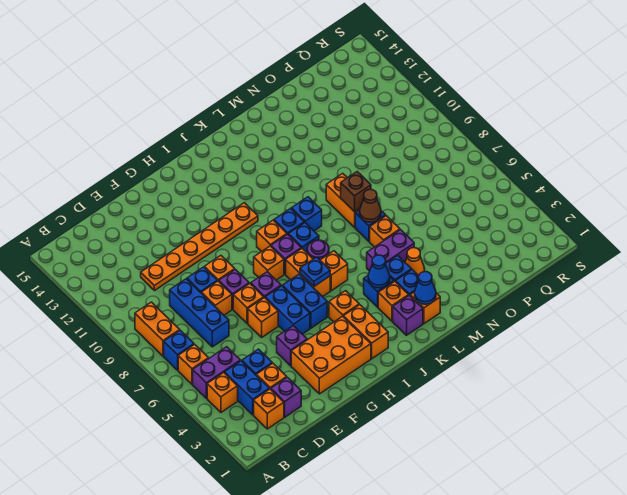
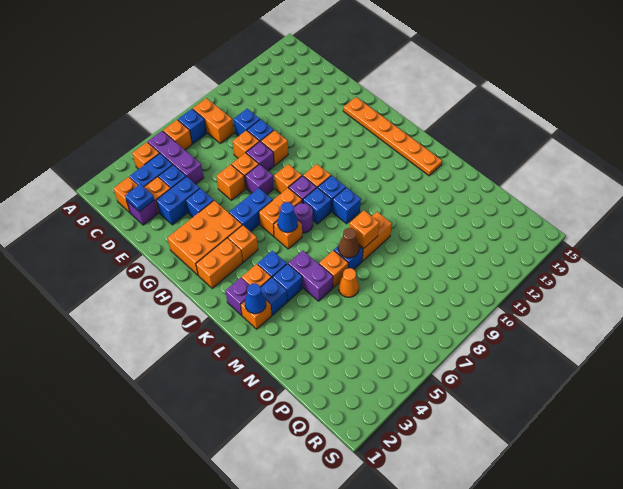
purple 1x2 brick [193,347,240,398] -> purple 1x3 brick [148,131,204,184]
orange 1x2 brick [135,302,180,356] -> orange 1x2 brick turned to [193,98,234,143]
blue 1x3 brick [170,279,229,347] -> blue 1x1 brick [234,109,260,136]
orange 1x6 plate [141,203,258,291] -> orange 1x6 plate moved to [343,97,442,176]
orange 2x3 brick [291,316,371,394] -> orange 2x3 brick turned to [168,200,242,275]
purple 1x1 brick [277,326,307,366] -> blue 1x1 brick [186,188,214,217]
blue 1x2 brick [265,286,310,334] -> blue 1x2 brick moved to [156,177,200,225]
blue 1x1 plate [300,257,330,286] -> blue 1x1 plate moved to [125,184,154,212]
blue 1x1 cone [368,255,390,288] -> blue 1x1 cone moved to [278,202,298,232]
orange 1x1 cone [405,248,425,276] -> orange 1x1 cone moved to [339,268,359,297]
brown 1x1 brick [341,172,371,212] -> orange 1x1 brick [350,211,379,248]

